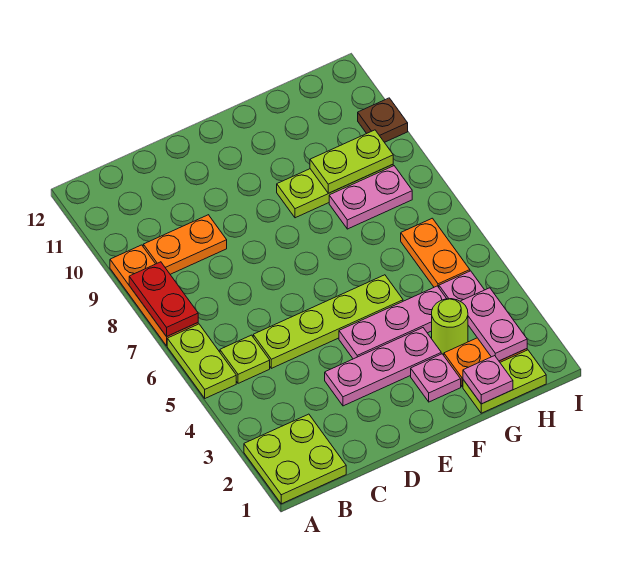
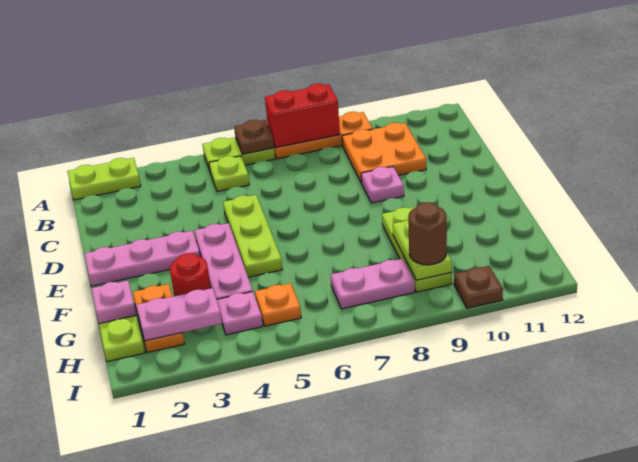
lime 2x2 plate [244,414,346,504] -> lime 1x2 plate [68,158,141,200]
none -> brown 1x1 plate [234,120,274,154]
red 1x2 plate [129,262,198,337] -> red 1x2 brick [265,84,340,148]
orange 1x2 plate [143,215,227,274] -> orange 2x2 plate [342,123,426,183]
lime 1x4 plate [253,275,403,368] -> lime 1x3 plate [223,195,283,277]
pink 1x3 plate [325,328,441,406] -> pink 1x3 plate turned to [85,231,200,286]
pink 1x1 plate [411,354,461,402] -> pink 1x1 plate moved to [361,167,404,203]
lime 1x1 round brick [432,299,468,355] -> red 1x1 round brick [170,253,211,296]
pink 1x2 plate [329,166,412,229] -> pink 1x2 plate turned to [331,259,415,309]
orange 1x2 plate [401,218,470,287] -> orange 1x1 plate [255,283,301,326]
none -> brown 1x1 round brick [408,202,447,265]

